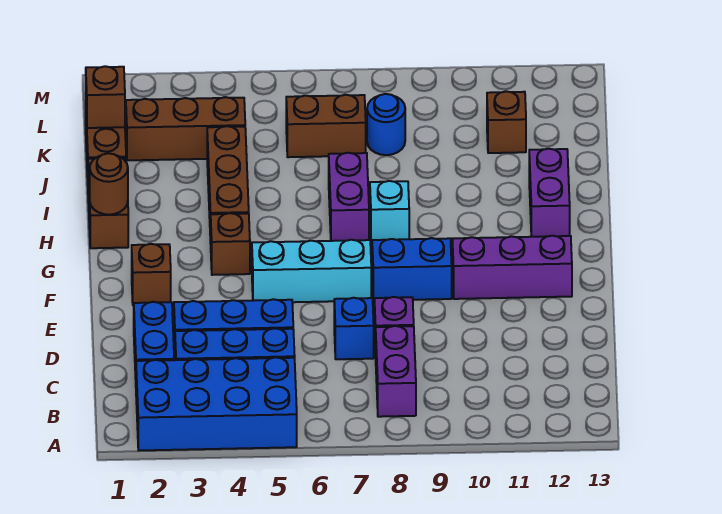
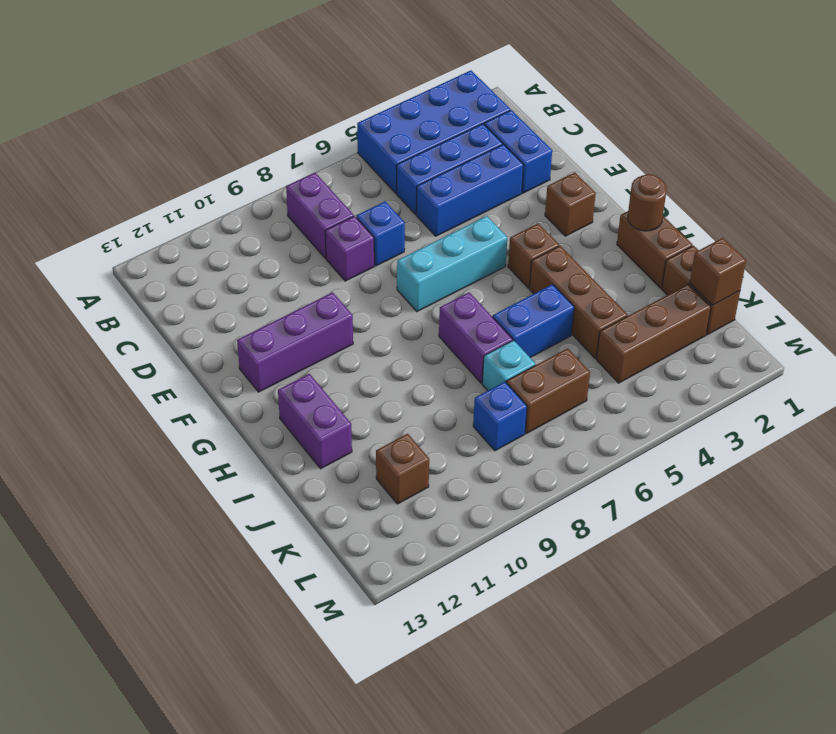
blue 1x2 brick [372,238,452,300] -> blue 1x2 brick moved to [493,284,574,357]
cyan 1x1 brick [370,181,409,243] -> cyan 1x1 brick moved to [482,340,535,391]
blue 1x1 round brick [367,94,405,155] -> blue 1x1 brick [473,382,527,451]

